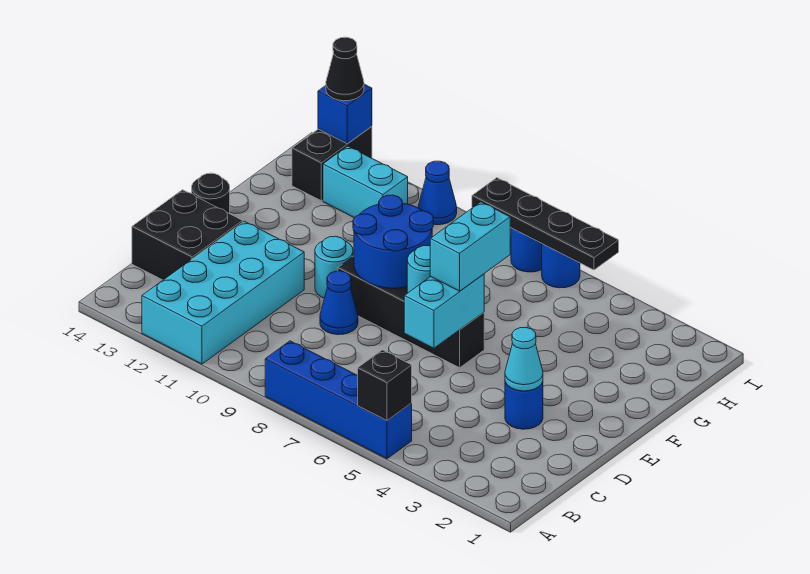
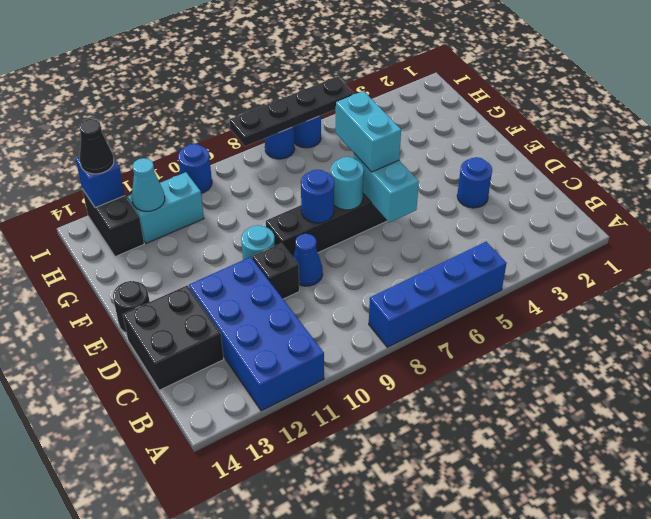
black 1x1 brick [358,350,412,421] -> black 1x1 brick moved to [252,243,299,299]
cyan 2x4 brick [142,221,304,364] -> blue 2x4 brick [189,257,324,411]
cyan 1x1 cone [505,327,543,391] -> cyan 1x1 cone moved to [132,158,165,211]
blue 2x2 round brick [353,195,433,288] -> blue 1x1 round brick [301,169,334,223]
blue 1x1 cone [418,161,457,225] -> blue 1x1 round brick [178,144,212,193]

